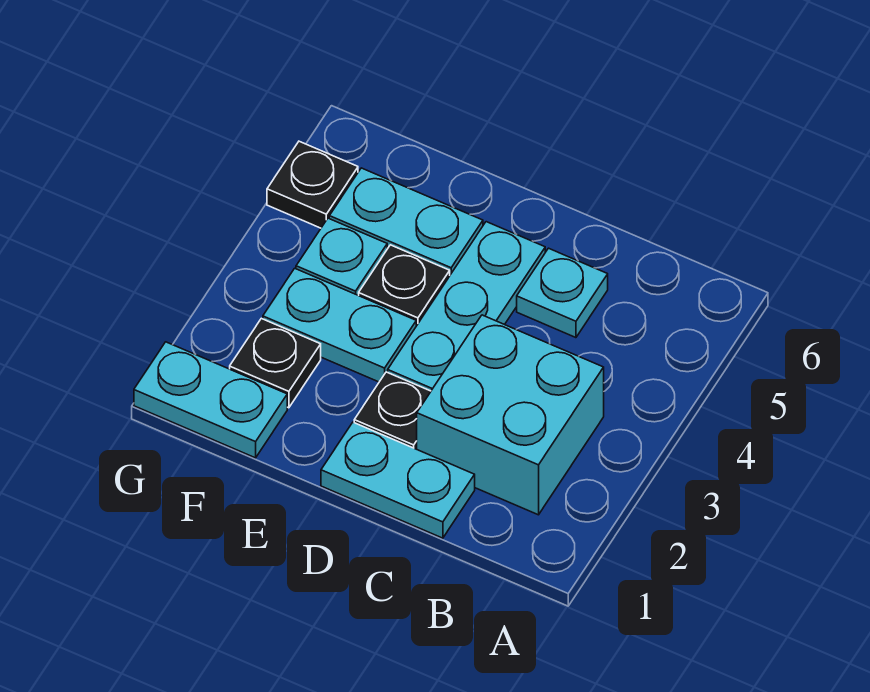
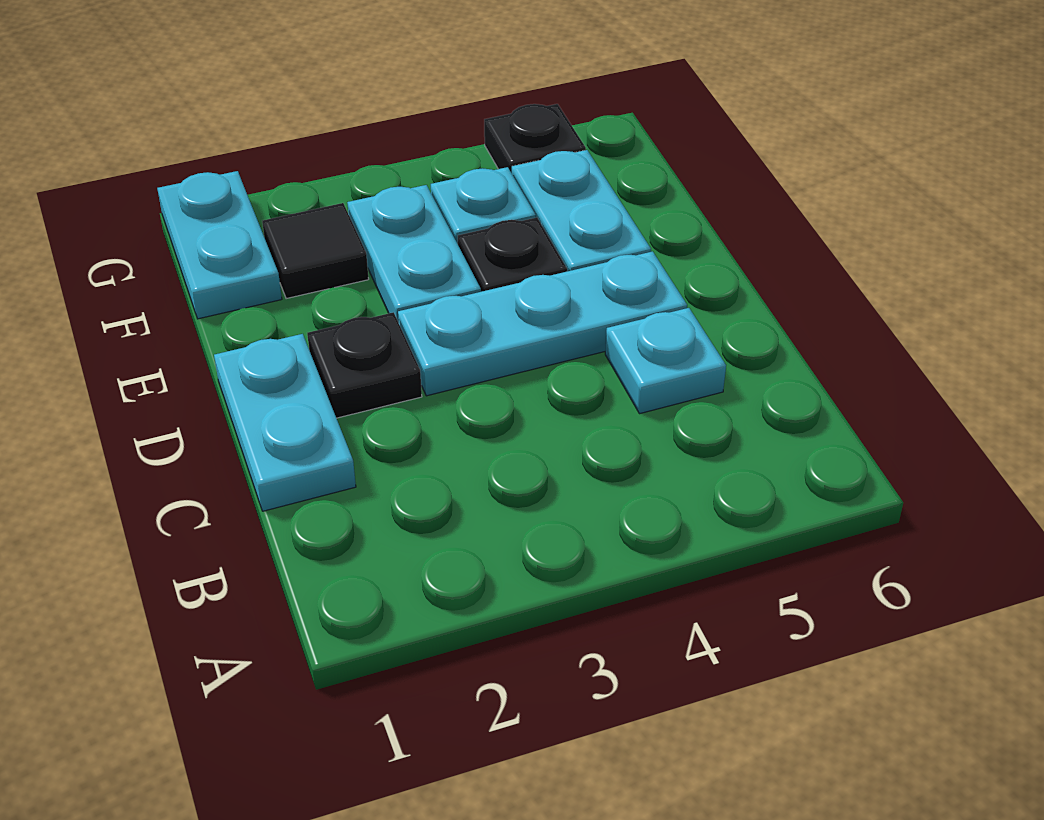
cyan 2x2 brick [417,315,604,515] -> none
black 1x1 plate [230,318,321,408] -> black 1x1 tile [262,203,369,299]

